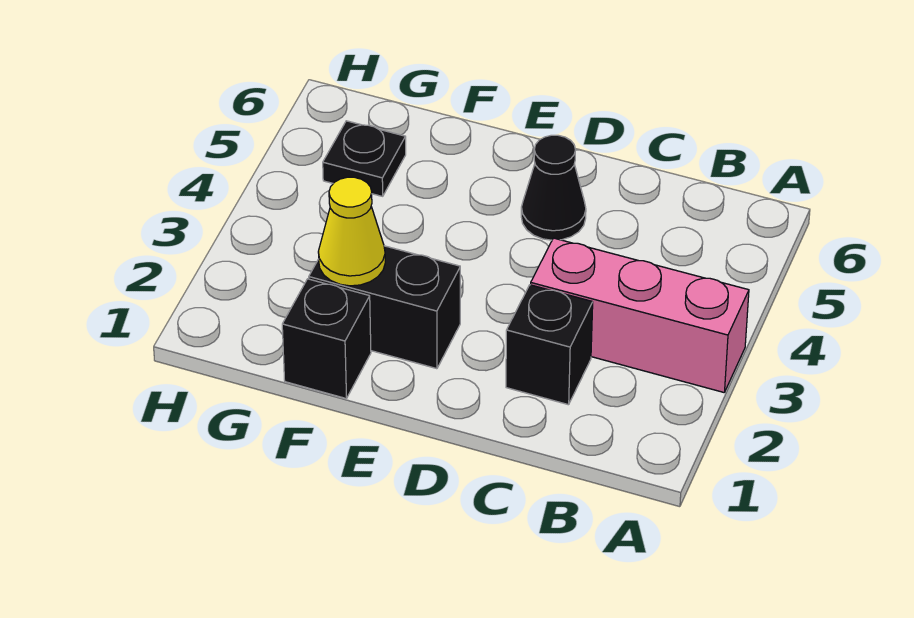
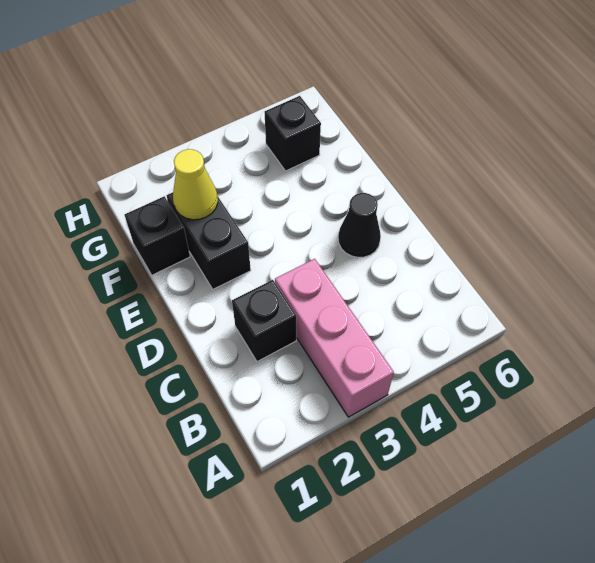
black 1x1 plate [323,121,406,196] -> black 1x1 brick [264,96,321,171]

